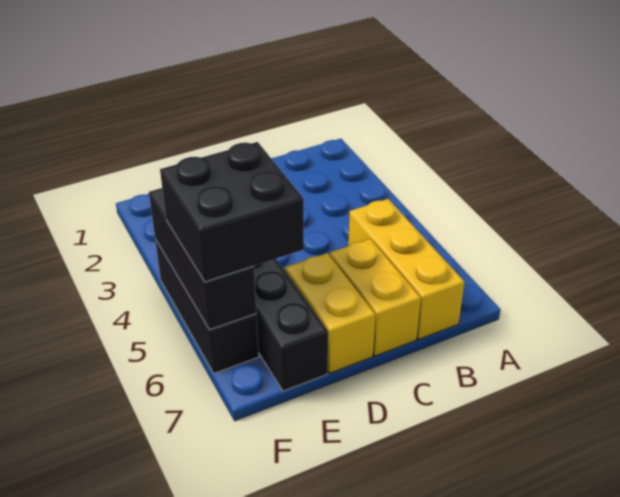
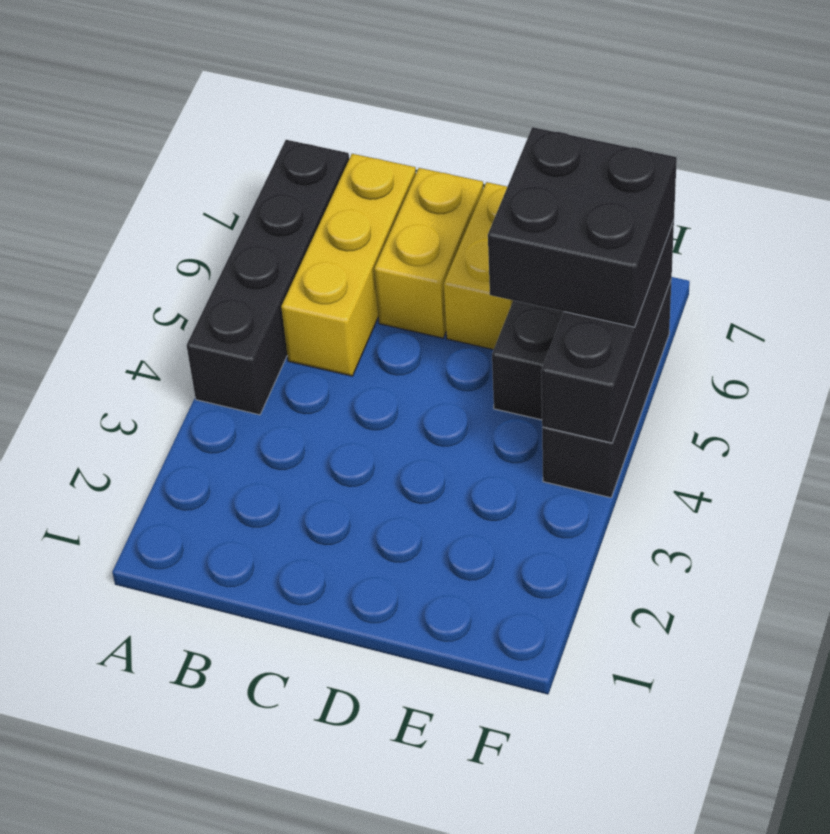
none -> black 1x4 brick [187,140,349,415]

